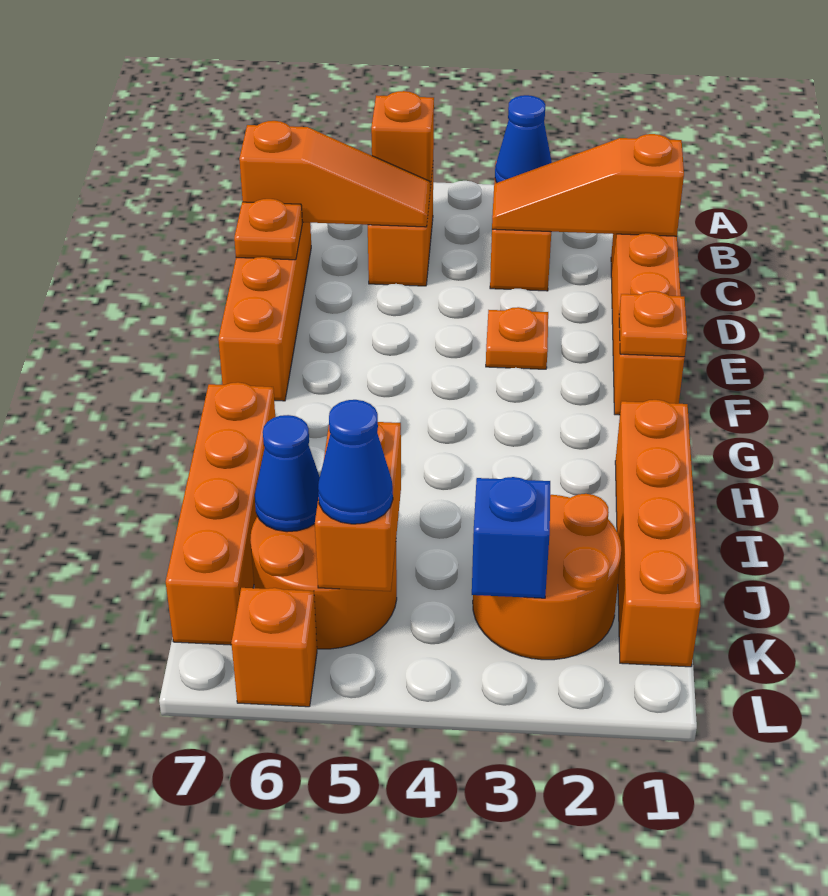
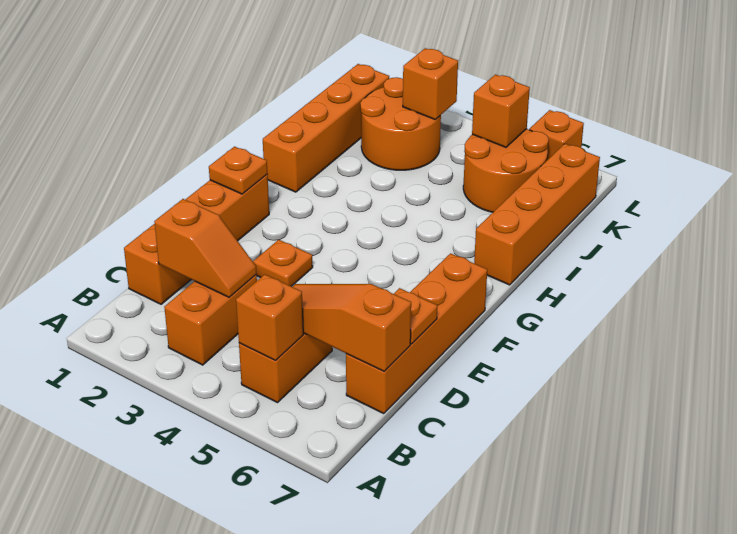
blue 1x1 cone [495,95,552,183] -> none
orange 1x3 slope [492,134,684,236] -> orange 1x2 slope [154,199,257,297]
orange 1x2 brick [315,422,401,591] -> orange 1x1 brick [472,74,530,147]
blue 1x1 cone [255,415,320,532] -> none
blue 1x1 brick [472,477,550,598] -> orange 1x1 brick [403,48,458,120]
blue 1x1 cone [318,400,393,524] -> none

